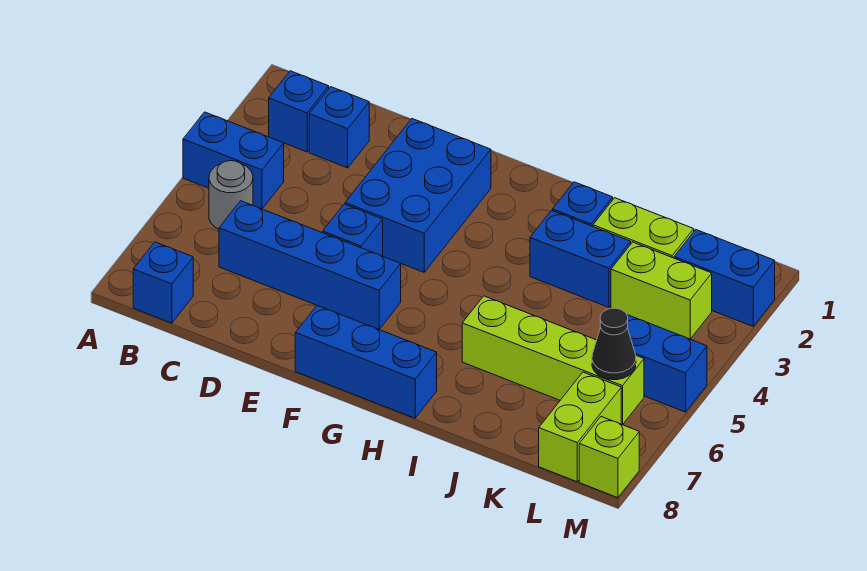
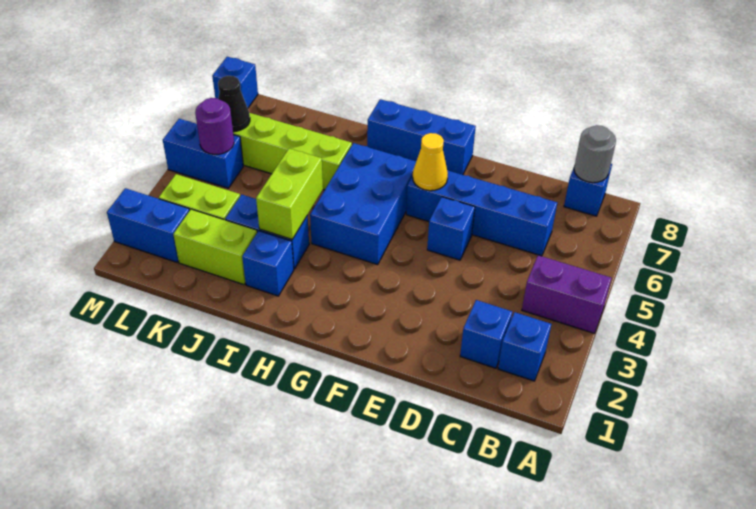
blue 1x2 brick [183,112,284,209] -> purple 1x2 brick [522,255,612,333]
grey 1x1 round brick [209,161,253,229] -> grey 1x1 round brick moved to [574,125,616,183]
blue 2x3 brick [345,119,491,272] -> blue 2x3 brick moved to [310,143,416,265]
none -> yellow 1x1 cone [413,133,448,191]
none -> purple 1x1 round brick [195,98,234,154]
lime 1x2 brick [539,372,621,482] -> lime 1x2 brick moved to [256,149,323,239]
lime 1x1 brick [579,417,639,498] -> blue 1x1 brick [212,57,258,108]

